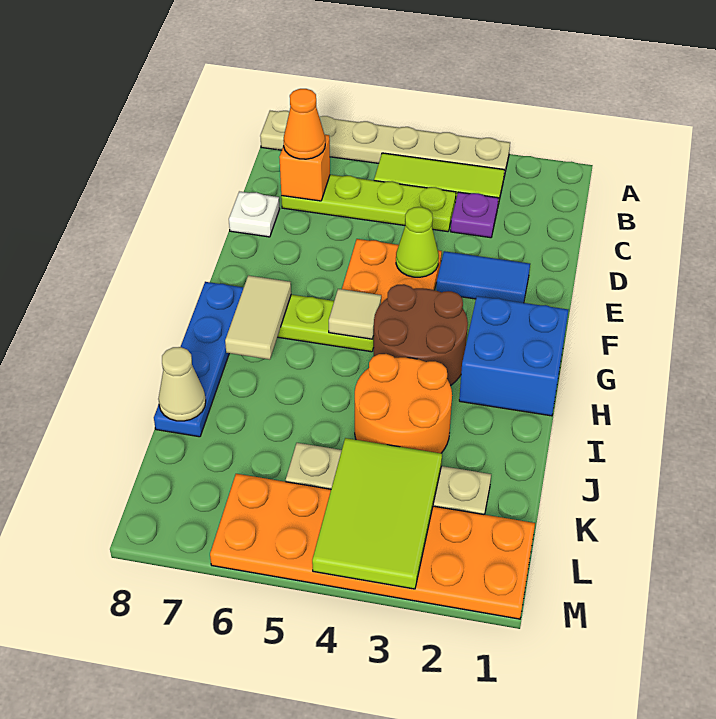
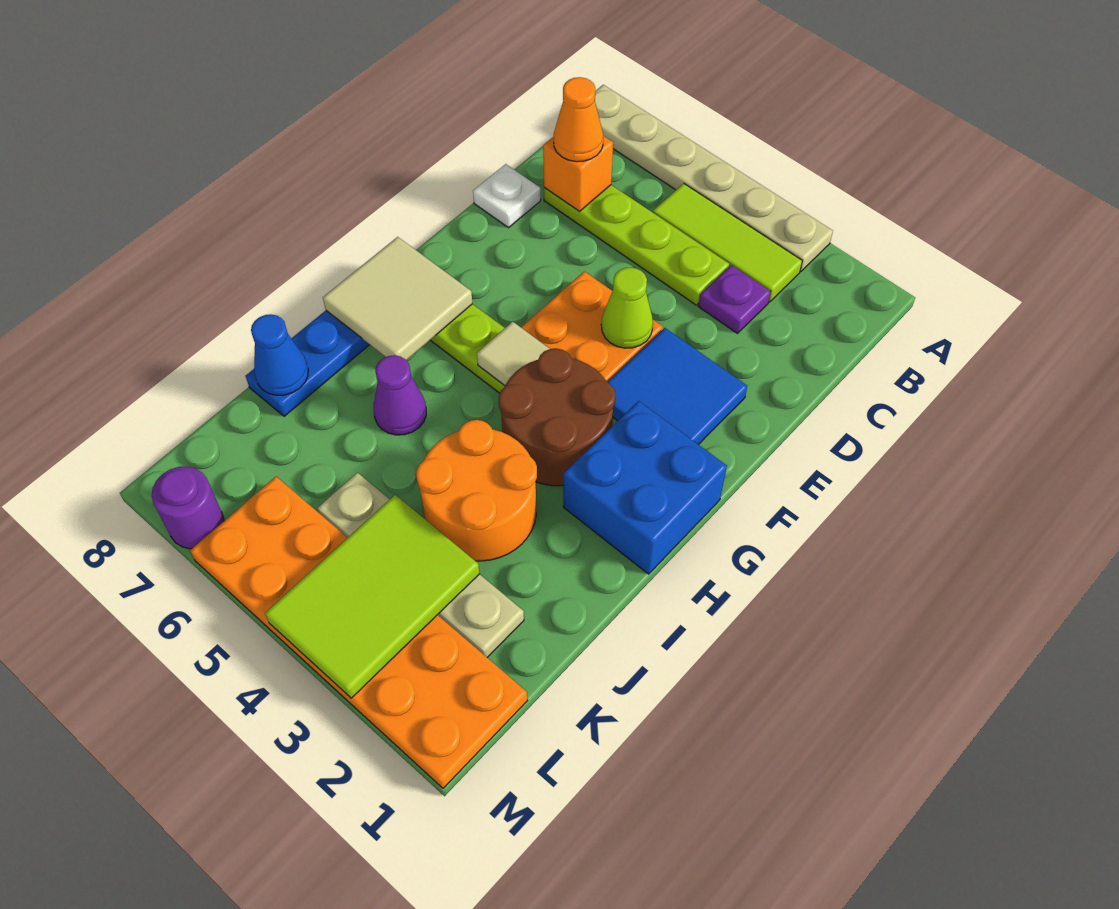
blue 1x2 tile [436,251,530,303] -> blue 2x2 tile [607,328,747,445]
tan 1x2 tile [225,275,291,360] -> tan 2x2 tile [323,237,472,360]
none -> purple 1x1 cone [374,355,426,435]
tan 1x1 cone [158,347,206,421] -> blue 1x1 cone [251,314,308,395]
none -> purple 1x1 round brick [152,466,224,549]

